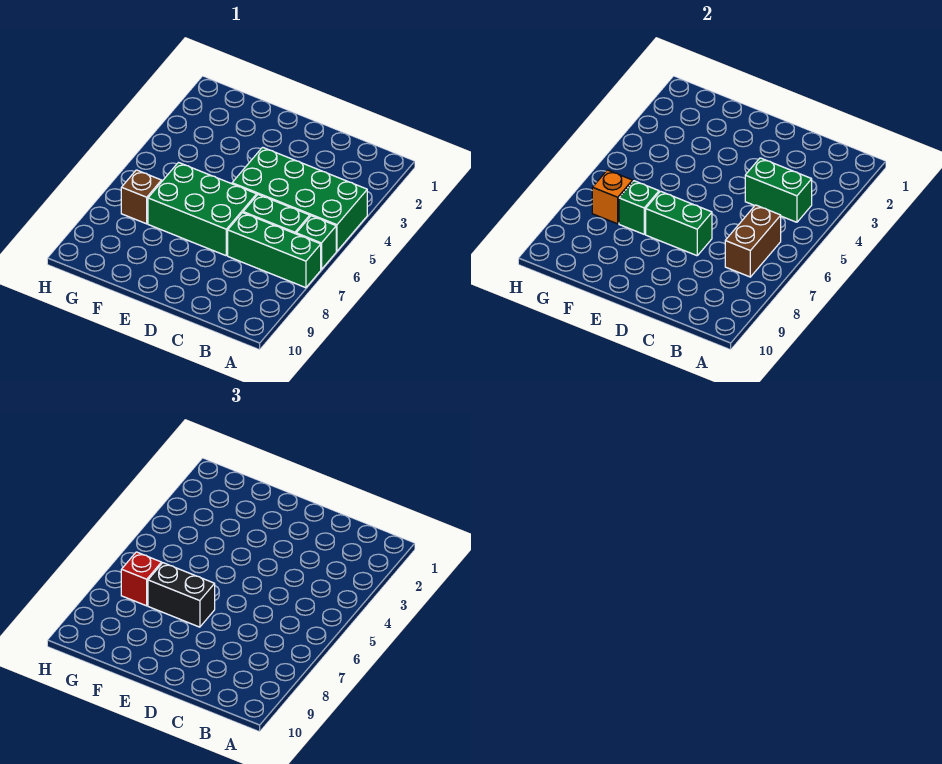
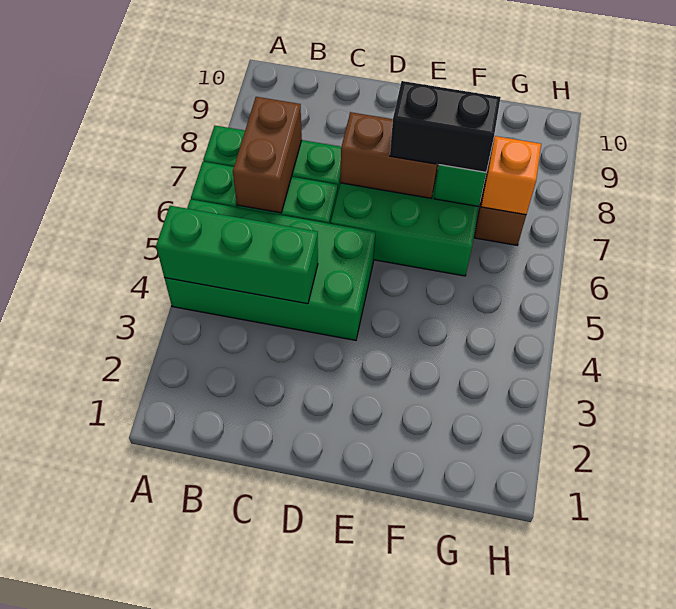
green 1x2 brick [745,158,812,222] -> green 1x3 brick [156,206,318,304]
green 1x2 brick [646,191,712,256] -> brown 1x2 brick [340,112,438,198]
red 1x1 brick [121,552,162,606] -> none

